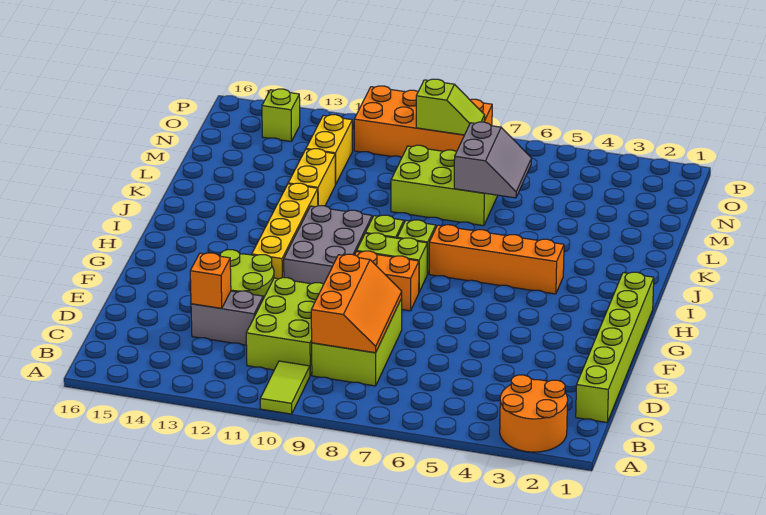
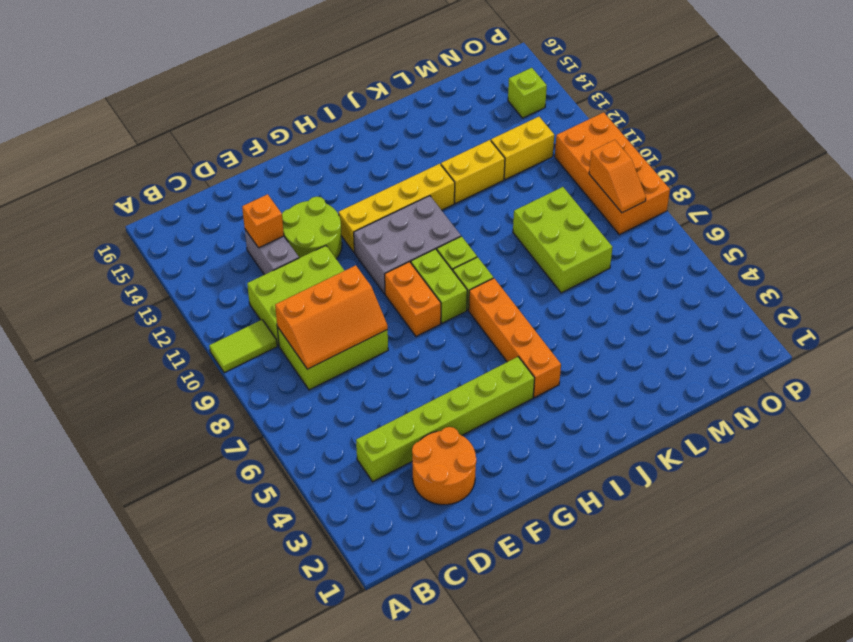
orange 2x2 round brick [500,375,568,452] -> orange 2x2 round brick moved to [412,427,476,505]
lime 1x6 brick [576,272,654,422] -> lime 1x6 brick moved to [356,357,535,482]
grey 2x2 slope [454,122,532,198] -> none
lime 1x2 slope [416,79,485,135] -> orange 1x2 slope [589,140,646,213]

